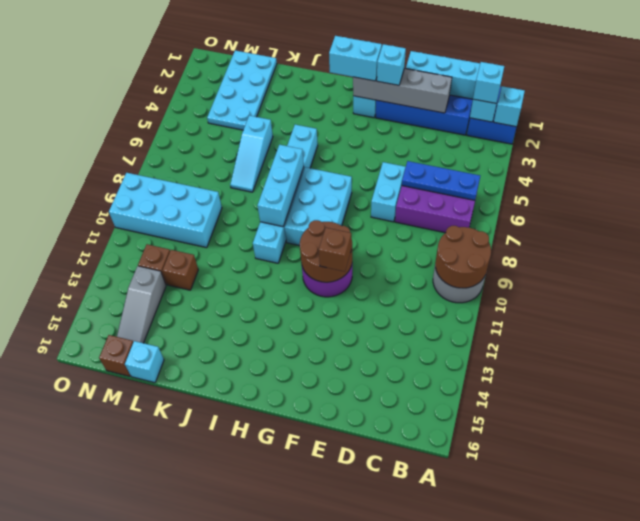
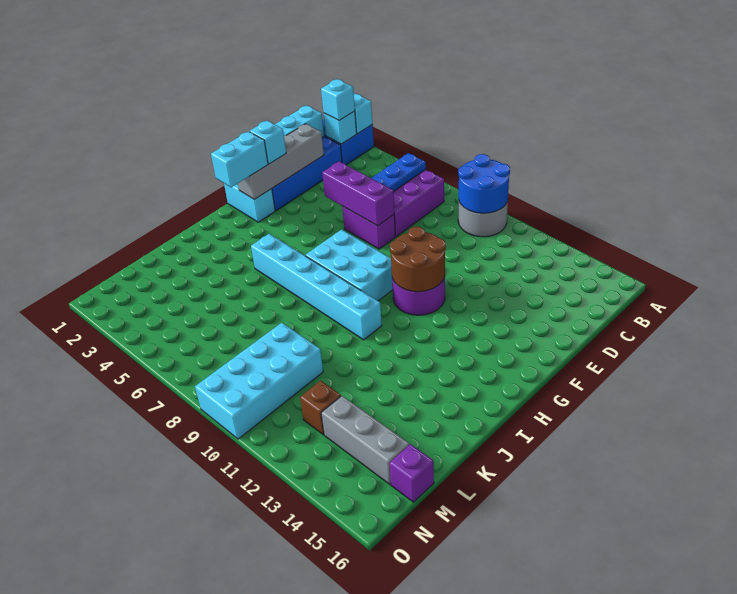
brown 2x2 round brick [435,226,491,288] -> blue 2x2 round brick [458,154,510,213]
none -> purple 1x3 brick [322,161,394,226]
cyan 1x2 brick [371,162,405,222] -> purple 1x2 brick [342,206,395,249]
brown 1x1 brick [319,228,351,272] -> none
cyan 1x3 brick [258,145,304,227] -> none
cyan 1x3 slope [230,115,273,192] -> none
cyan 2x4 plate [207,50,277,130] -> none
brown 1x1 brick [162,250,198,290] -> none
cyan 1x1 brick [125,341,164,383] -> none
grey 1x3 slope [117,266,166,343] -> grey 1x3 brick [321,396,409,484]
brown 1x1 brick [99,335,133,376] -> purple 1x1 brick [390,444,434,502]

